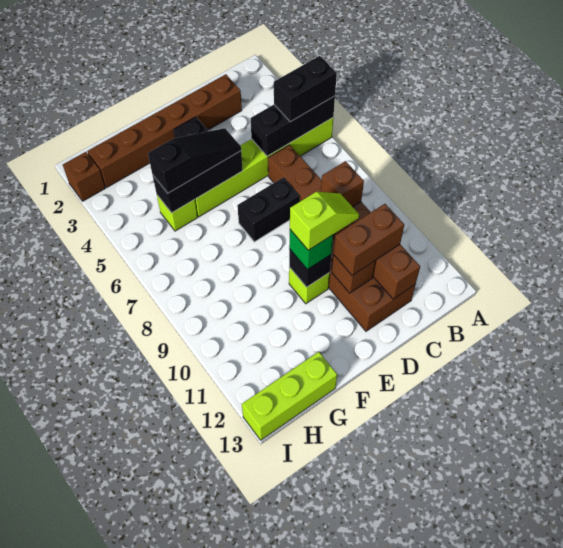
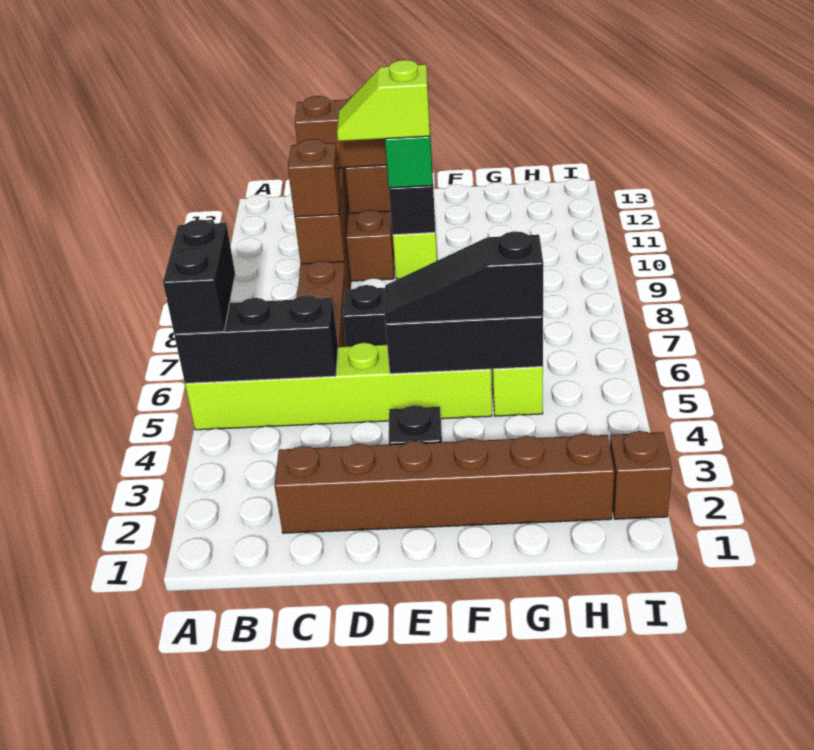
black 1x2 brick [274,56,337,122] -> black 1x2 brick turned to [163,220,235,334]
lime 1x3 brick [242,352,337,440] -> none

